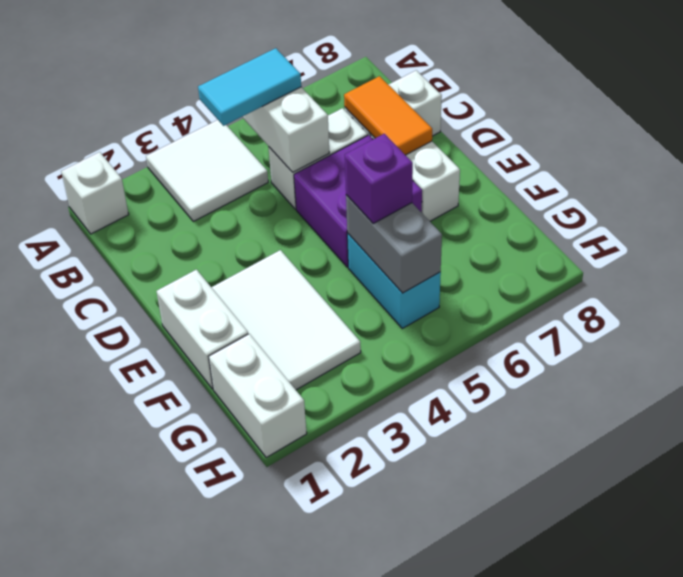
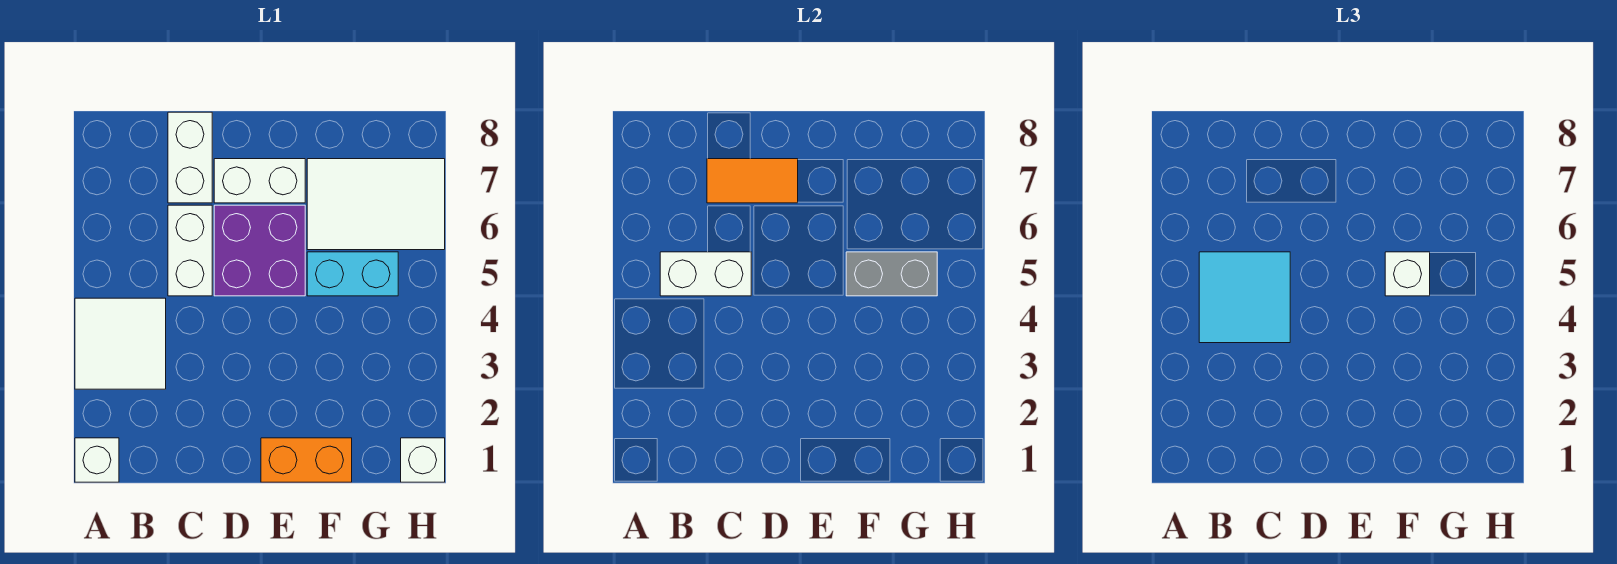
cyan 1x2 tile [198,48,301,126] -> cyan 2x2 tile [1199,252,1290,343]
white 1x2 brick [157,270,248,389] -> orange 1x2 brick [261,438,352,482]
white 2x3 tile [211,250,361,390] -> white 2x3 tile moved to [307,159,445,250]
purple 1x1 brick [345,134,413,223] -> white 1x1 brick [1385,252,1430,296]
white 1x2 brick [209,334,307,458] -> white 1x1 brick [401,438,445,482]

